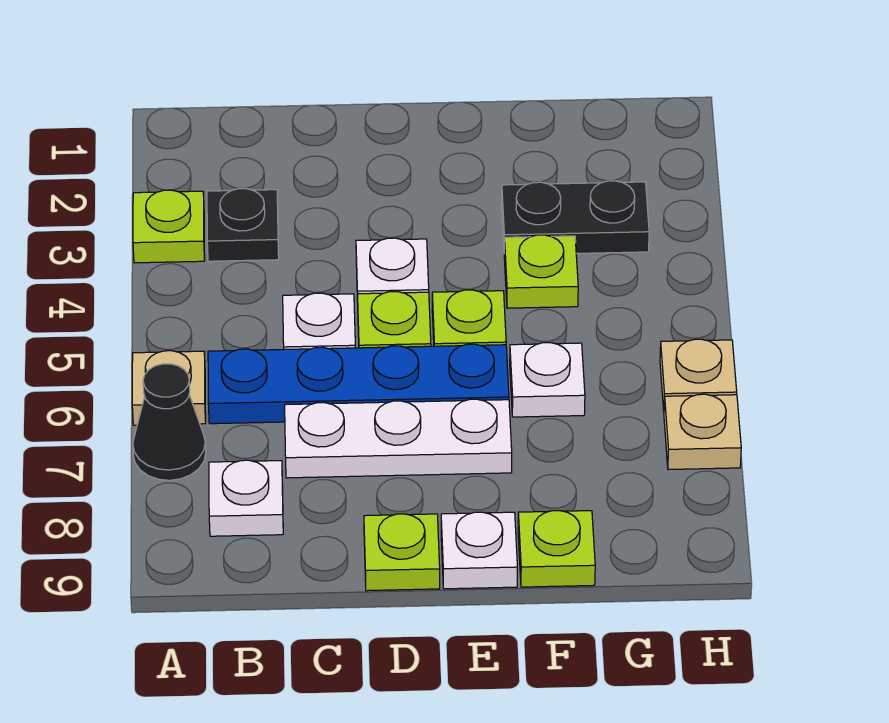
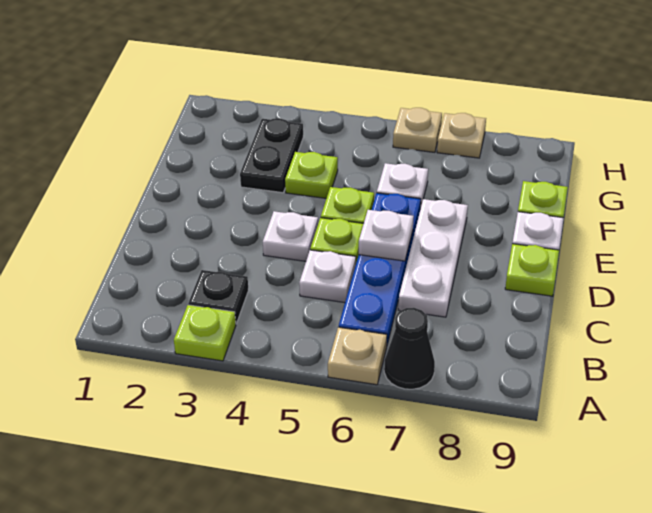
white 1x1 plate [209,460,283,536] -> white 1x1 plate moved to [359,210,414,261]

